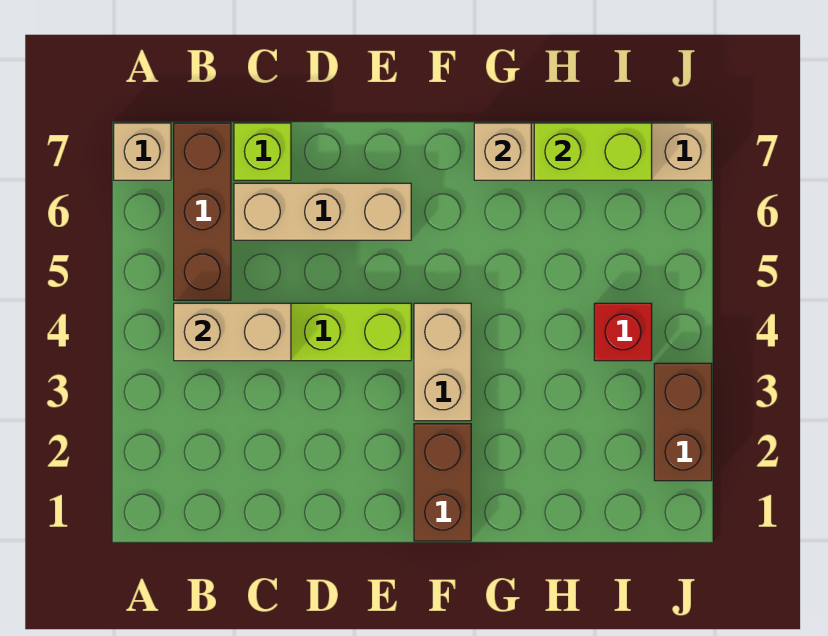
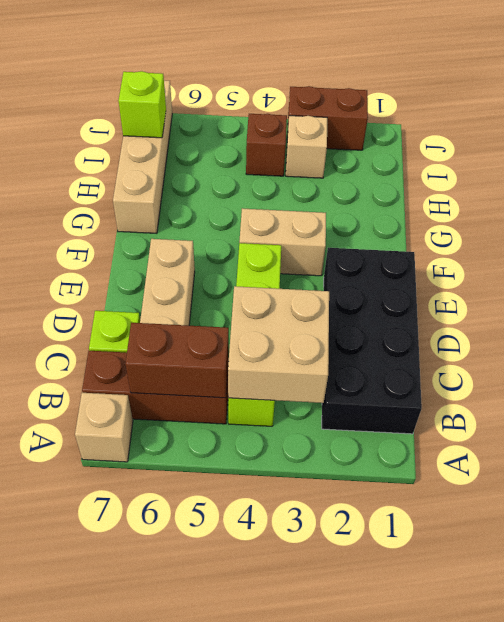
none -> black 2x4 brick [322,248,422,434]
tan 1x2 brick [174,303,291,361] -> tan 2x2 brick [228,286,329,403]
brown 1x2 brick [414,424,471,541] -> brown 1x2 brick moved to [125,323,229,398]
tan 1x1 brick [474,123,531,180] -> tan 1x1 brick moved to [286,116,327,178]
lime 1x2 brick [534,123,652,180] -> lime 1x1 brick [119,71,166,138]
red 1x1 brick [594,303,652,361] -> brown 1x1 brick [246,114,287,176]

